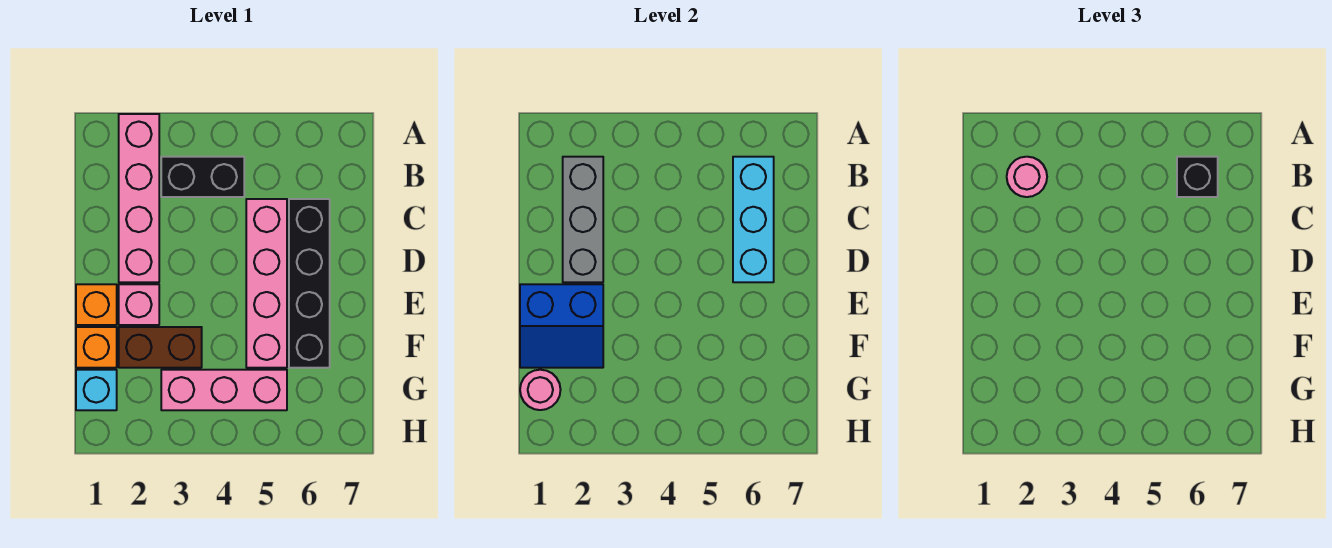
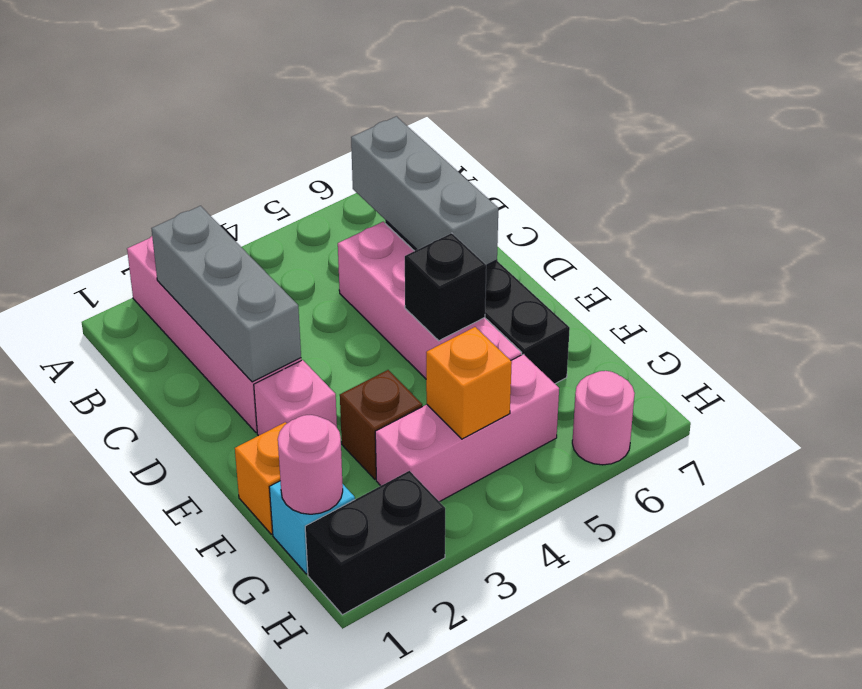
pink 1x1 round brick [1007,157,1047,197] -> pink 1x1 round brick moved to [572,371,635,465]
black 1x2 brick [161,157,244,197] -> black 1x2 brick moved to [305,471,445,615]
cyan 1x3 brick [733,157,774,282] -> grey 1x3 brick [351,116,498,265]
black 1x1 brick [1177,157,1218,197] -> black 1x1 brick moved to [405,233,486,341]
orange 1x1 brick [76,284,117,325] -> orange 1x1 brick moved to [426,327,512,439]
blue 2x2 slope [520,284,603,368] -> none
brown 1x2 brick [119,327,202,368] -> brown 1x1 brick [340,370,422,479]

